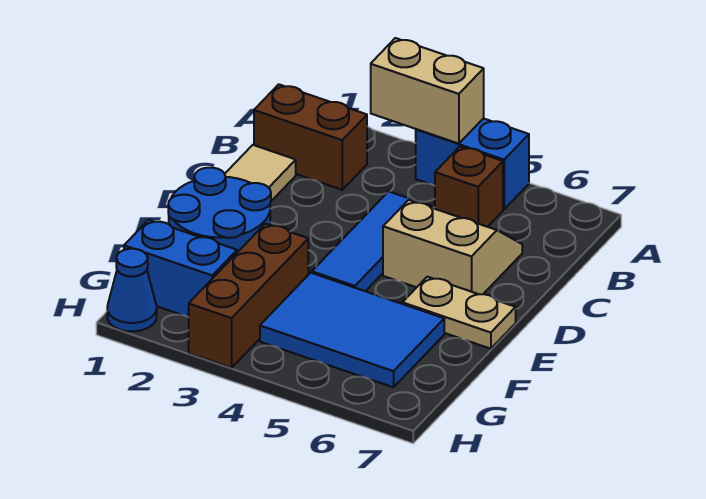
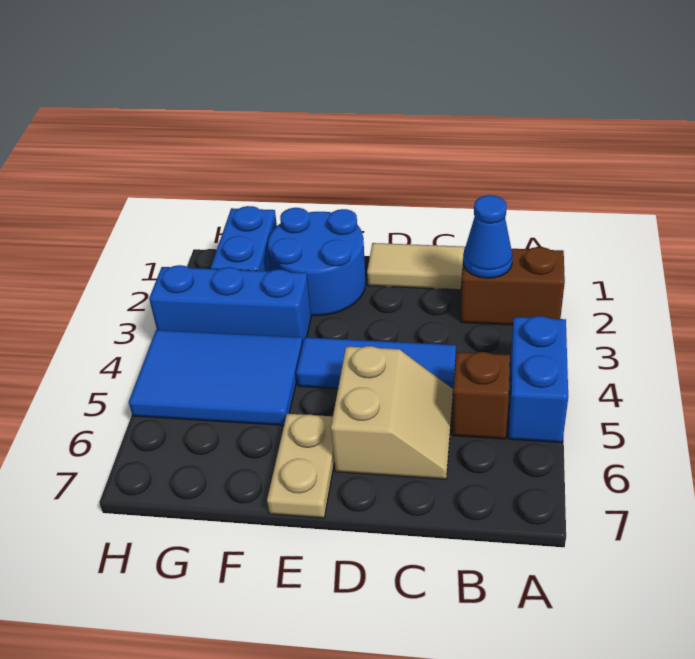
tan 1x2 brick [371,38,484,144] -> none
brown 1x2 brick [254,84,367,190] -> brown 1x2 brick turned to [461,247,565,325]
brown 1x3 brick [189,224,308,368] -> blue 1x3 brick [149,265,311,343]
blue 2x3 tile [260,273,444,387] -> blue 2x3 tile turned to [129,330,303,425]
blue 1x1 cone [107,249,157,331] -> blue 1x1 cone moved to [463,195,513,278]

